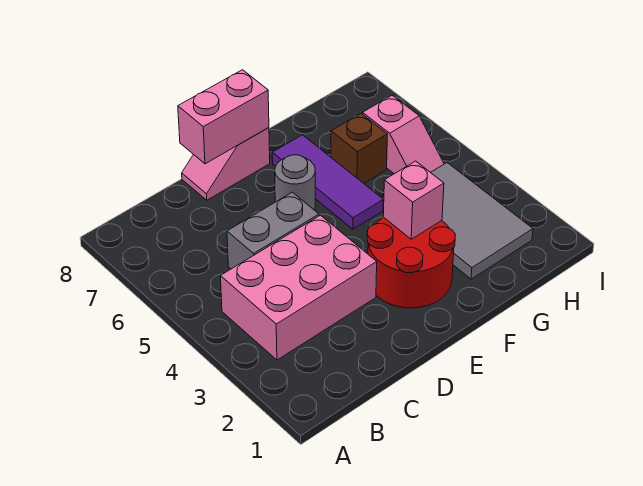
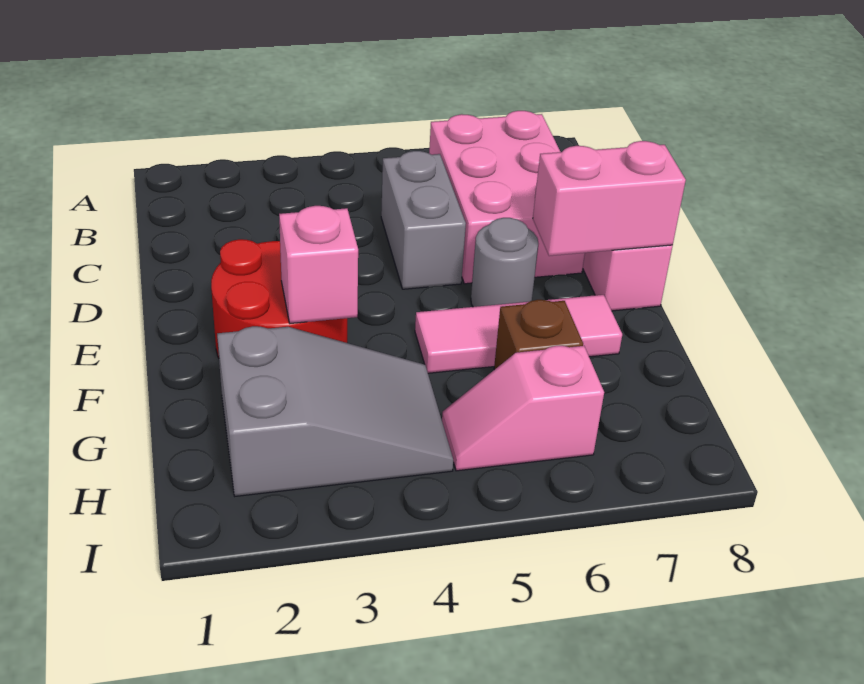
pink 2x3 brick [221,215,377,360] -> pink 2x3 brick moved to [429,111,585,284]
pink 1x2 brick [178,70,269,164] -> pink 1x2 brick turned to [533,141,686,256]
purple 1x3 tile [272,135,383,229] -> pink 1x3 tile [415,295,622,373]
grey 2x3 tile [431,163,533,279] -> grey 2x3 slope [217,326,453,496]

